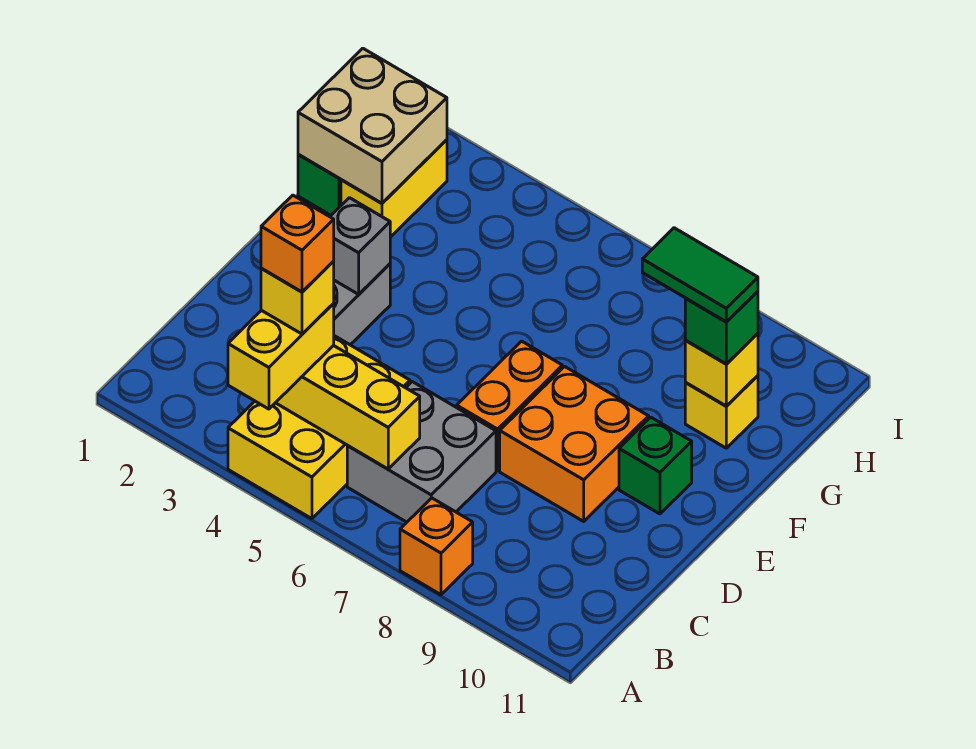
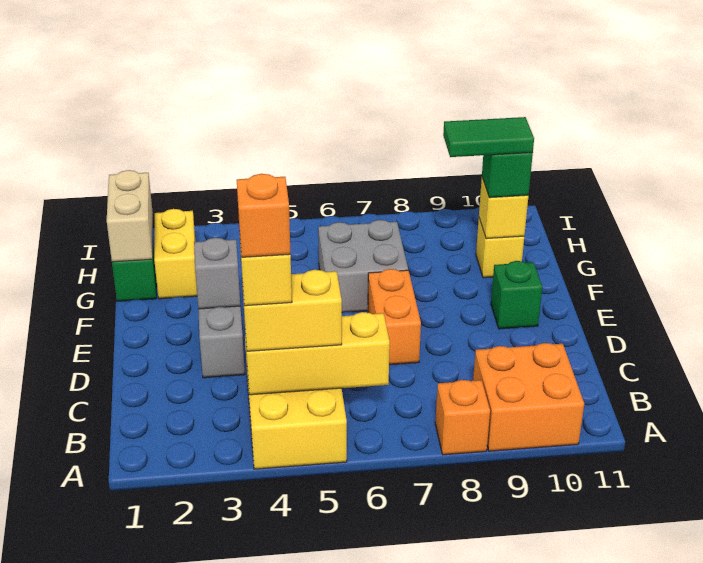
yellow 1x2 brick [228,304,334,409] -> yellow 1x2 brick turned to [242,270,342,351]
grey 2x2 brick [347,382,496,522] -> grey 2x2 brick moved to [318,220,408,313]
orange 2x2 brick [500,367,649,521] -> orange 2x2 brick moved to [473,343,584,451]
tan 2x2 brick [298,48,447,203] -> tan 1x2 brick [107,170,153,262]

